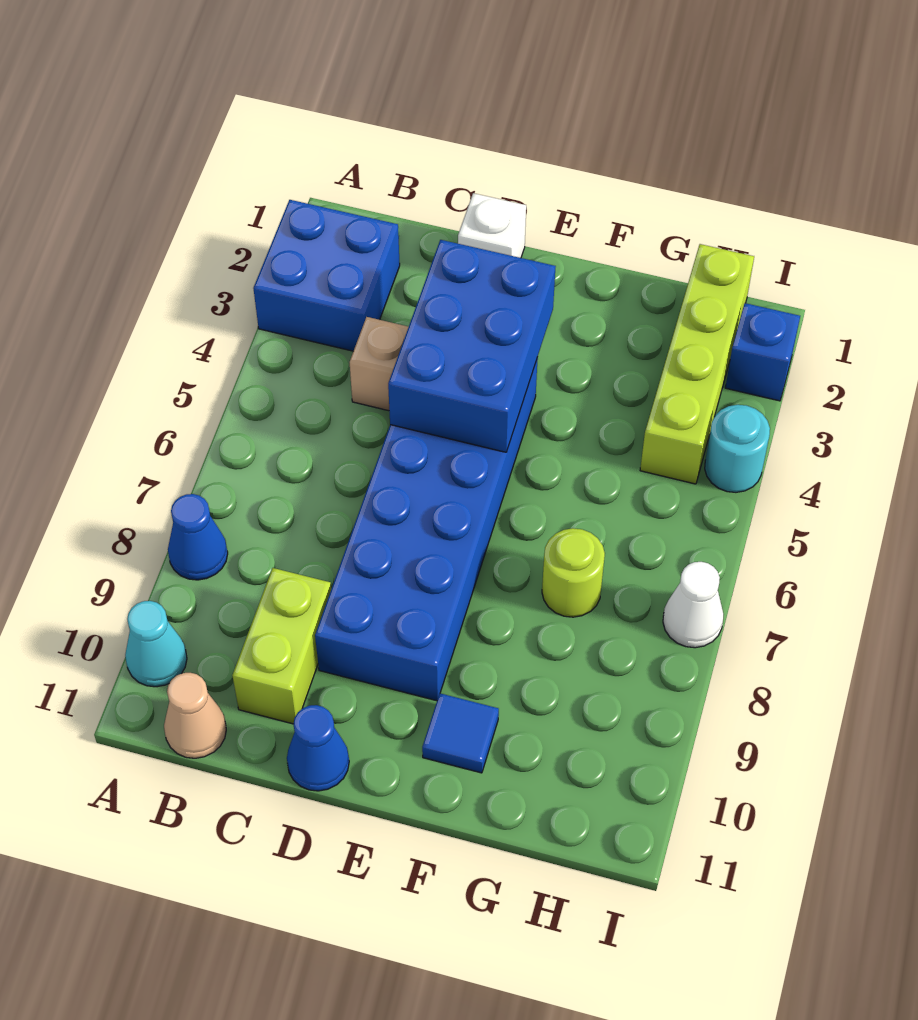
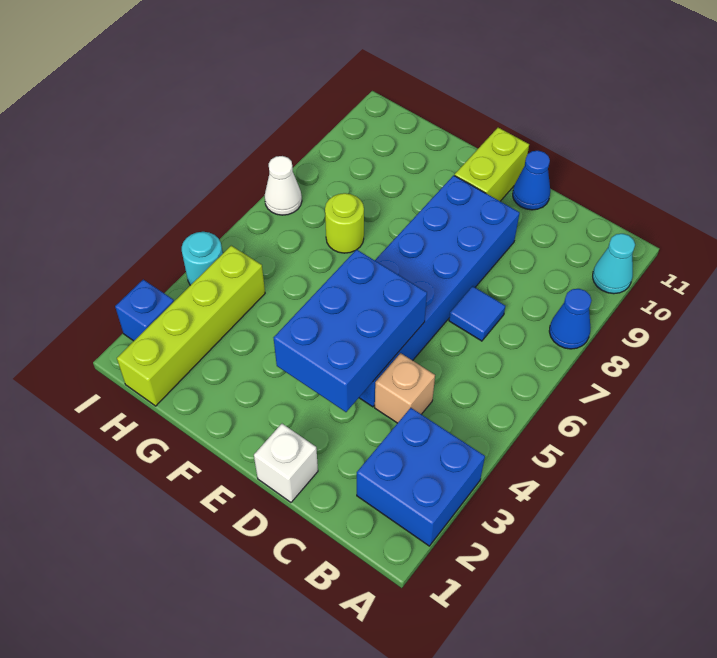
tan 1x1 cone [164,673,226,758] -> none
lime 1x2 brick [232,568,331,724] -> lime 1x2 brick moved to [455,128,529,201]
blue 1x1 tile [422,693,499,773] -> blue 1x1 tile moved to [449,286,505,341]

